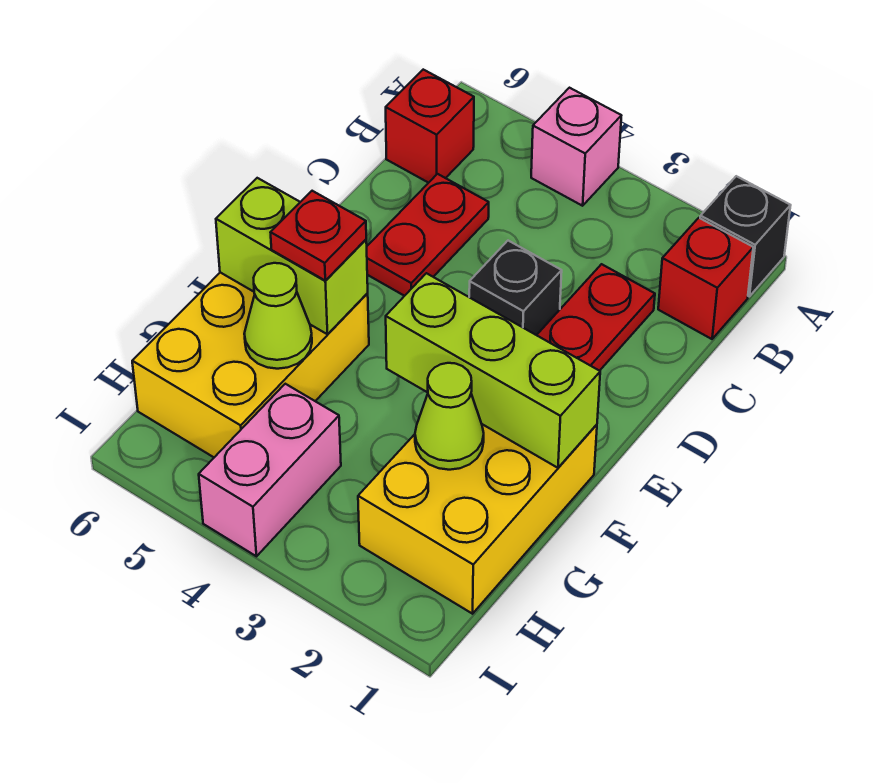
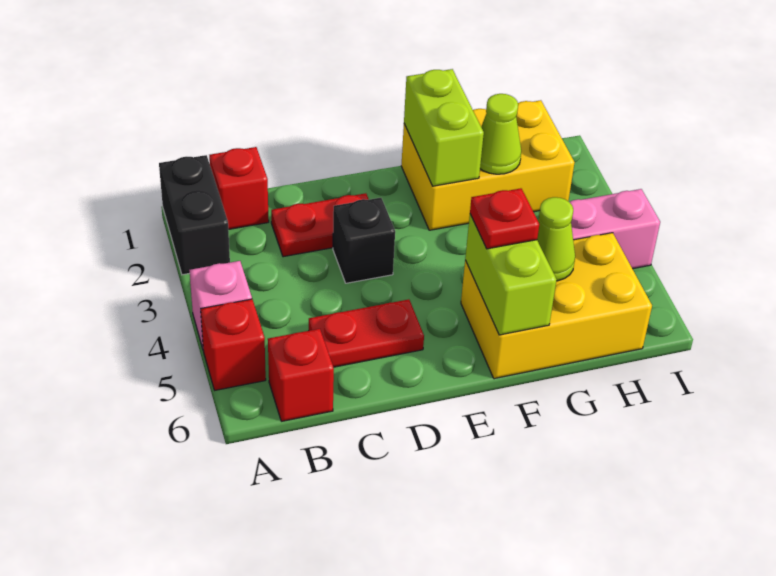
black 1x1 brick [700,176,791,296] -> black 1x2 brick [159,155,230,275]
none -> red 1x1 brick [201,299,266,390]
lime 1x3 brick [386,273,600,468] -> lime 1x2 brick [404,69,484,186]

